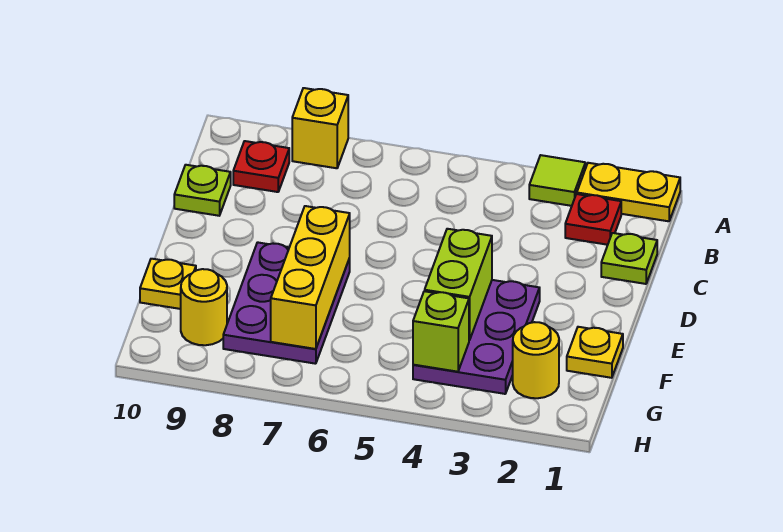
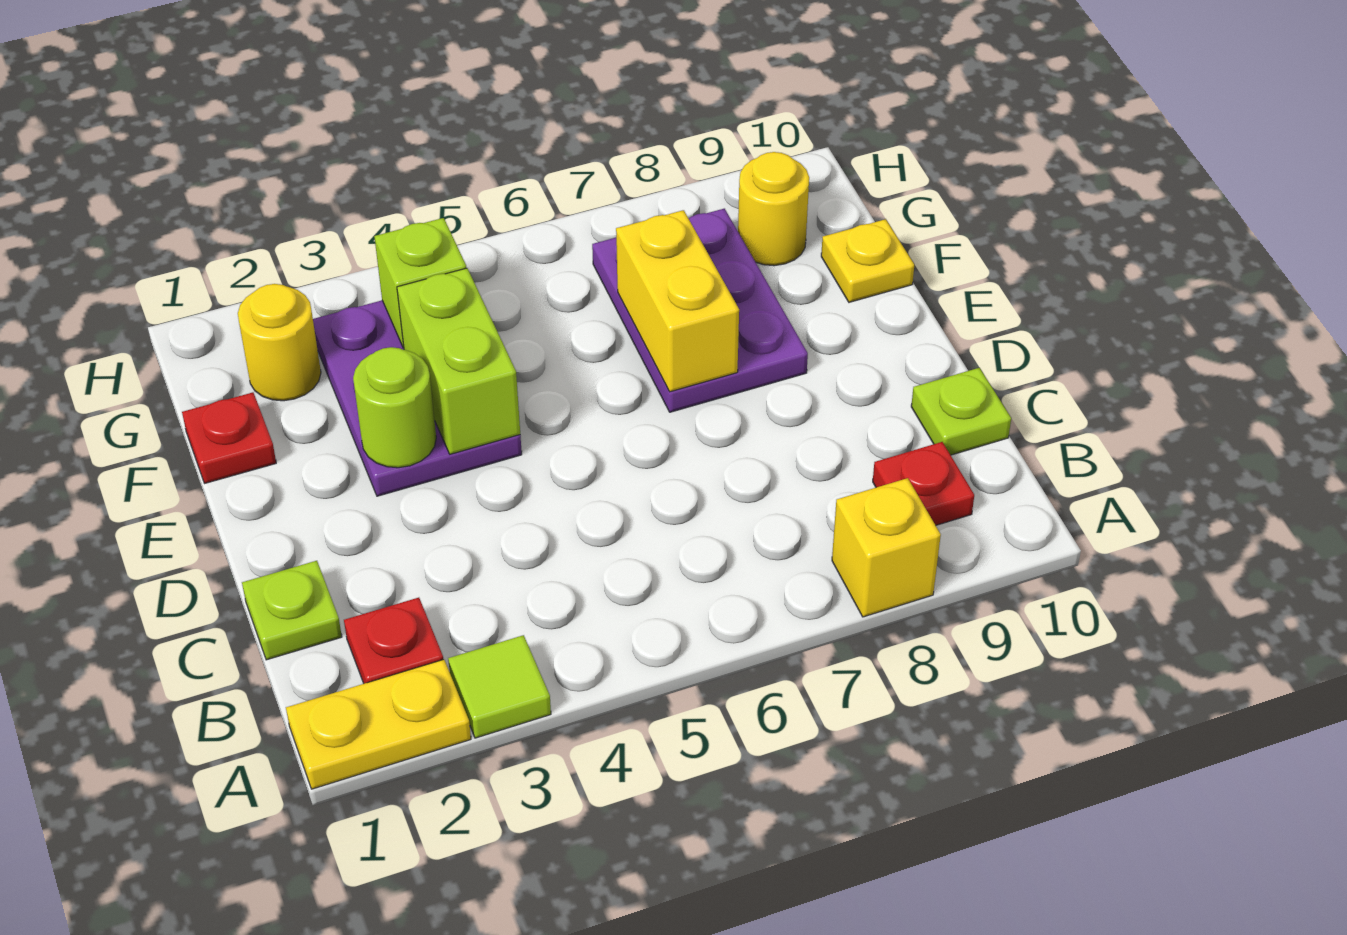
none -> lime 1x1 round brick [353,347,436,468]
yellow 1x3 brick [271,206,350,349] -> yellow 1x2 brick [616,210,739,392]
yellow 1x1 plate [567,327,623,378] -> red 1x1 plate [182,392,276,483]

